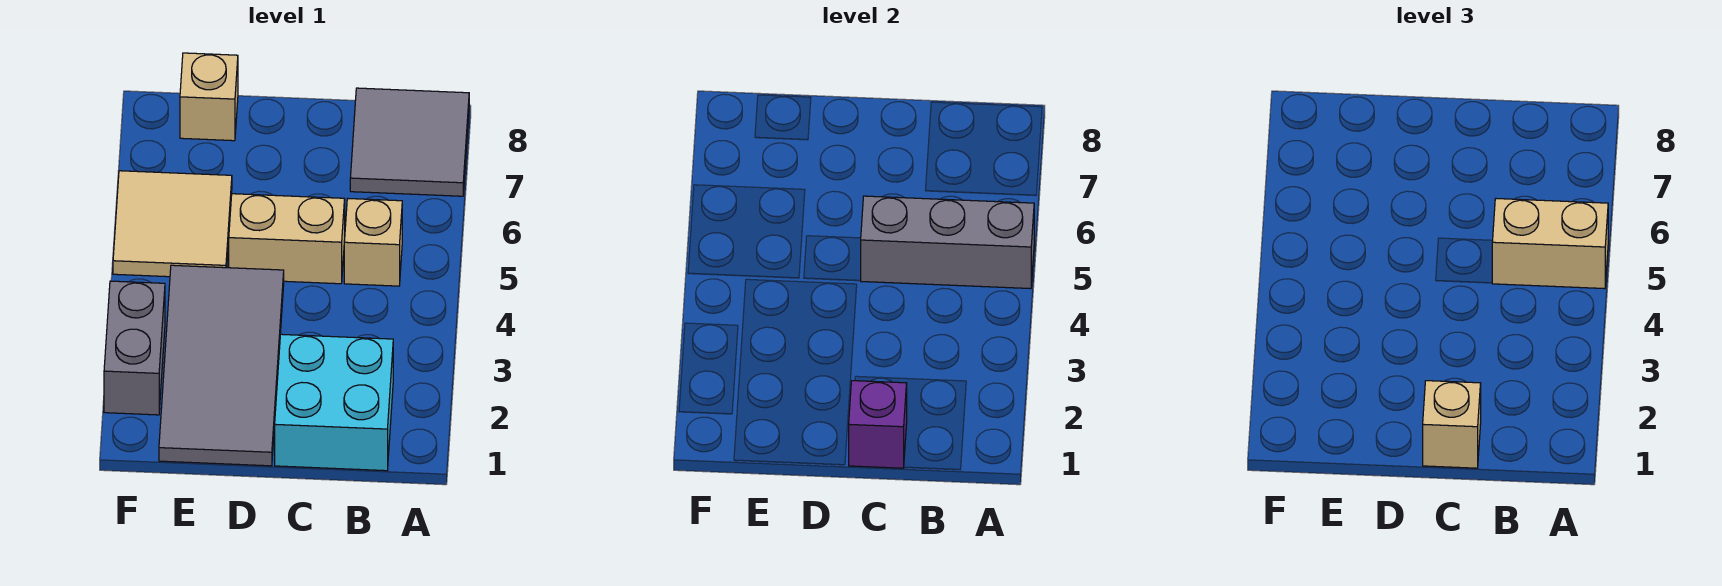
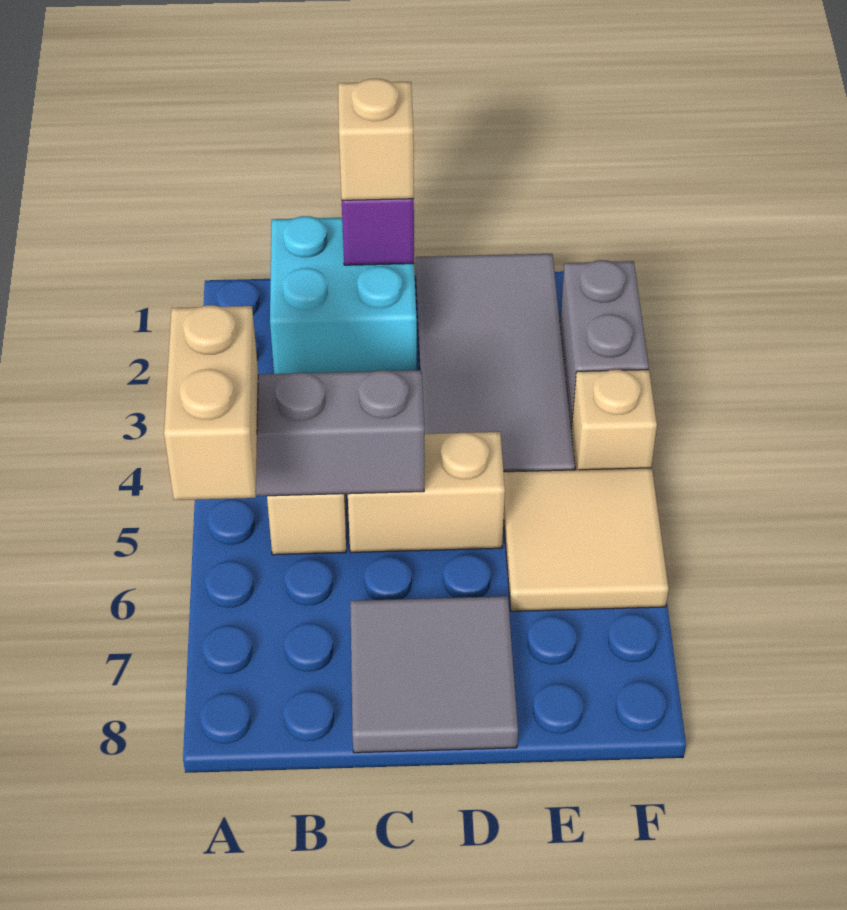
tan 1x2 brick [1492,199,1608,289] -> tan 1x2 brick turned to [164,305,258,500]
grey 2x2 tile [350,88,469,196] -> grey 2x2 tile moved to [350,596,518,753]
tan 1x1 brick [180,53,238,141] -> tan 1x1 brick moved to [571,370,657,470]

